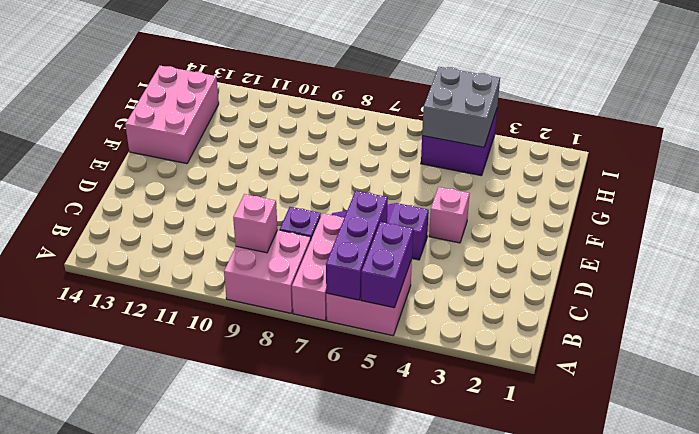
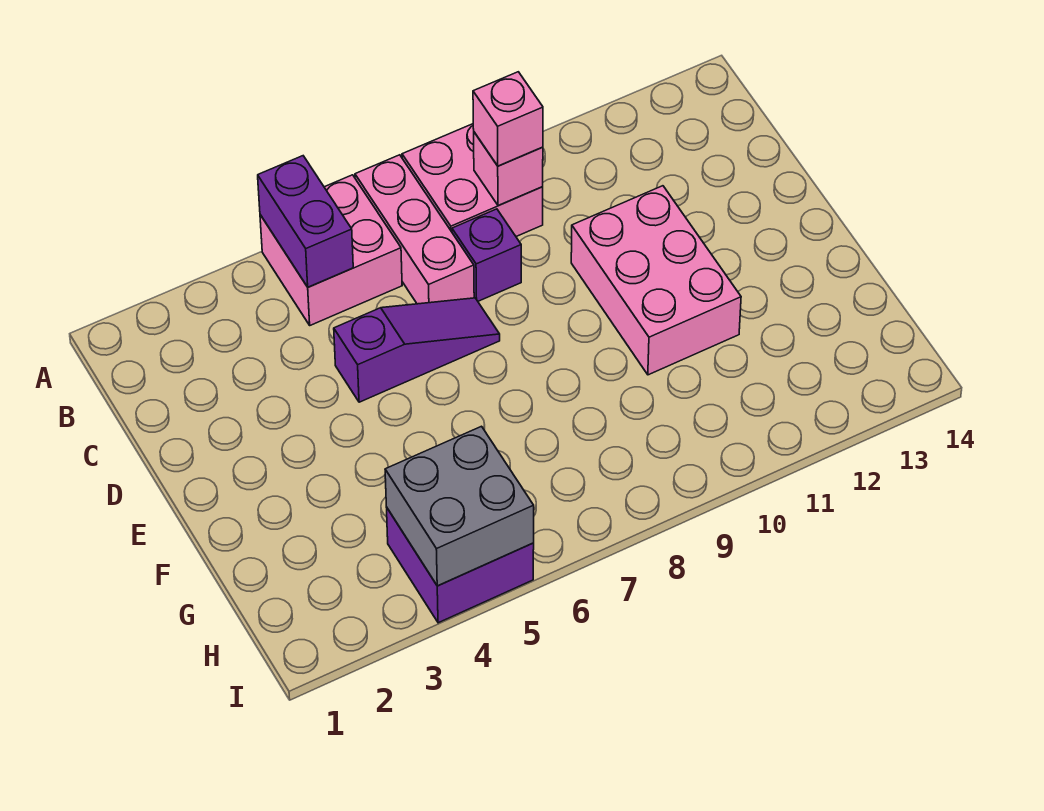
purple 1x3 brick [326,191,388,300] -> none
pink 1x1 brick [429,187,470,243] -> pink 1x1 brick moved to [473,72,543,166]
pink 2x3 brick [125,66,219,164] -> pink 2x3 brick moved to [571,186,741,375]

